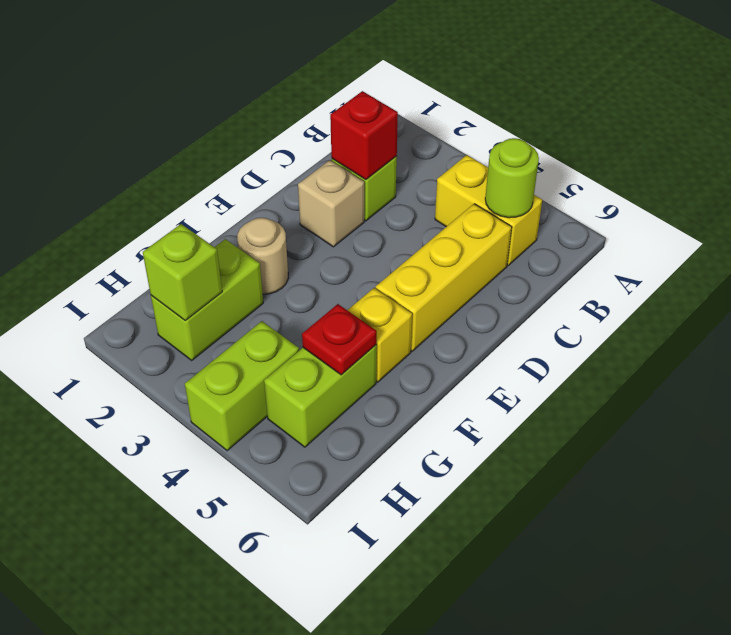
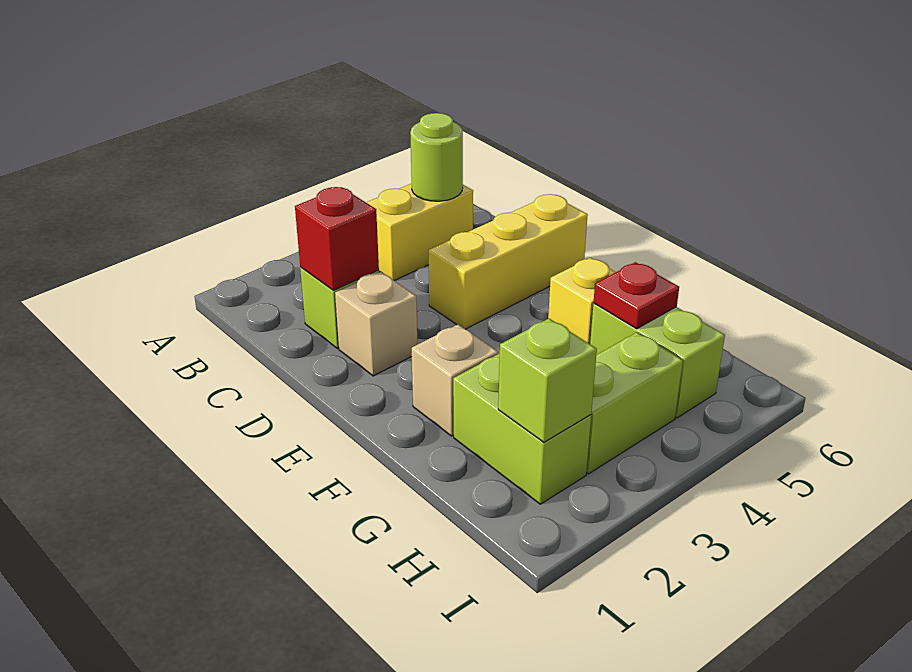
yellow 1x3 brick [376,204,512,351] -> yellow 1x3 brick turned to [429,194,588,329]
tan 1x1 round brick [237,218,288,294] -> tan 1x1 brick [412,324,498,436]
lime 1x2 brick [185,321,299,451] -> lime 1x2 brick turned to [586,332,683,474]

